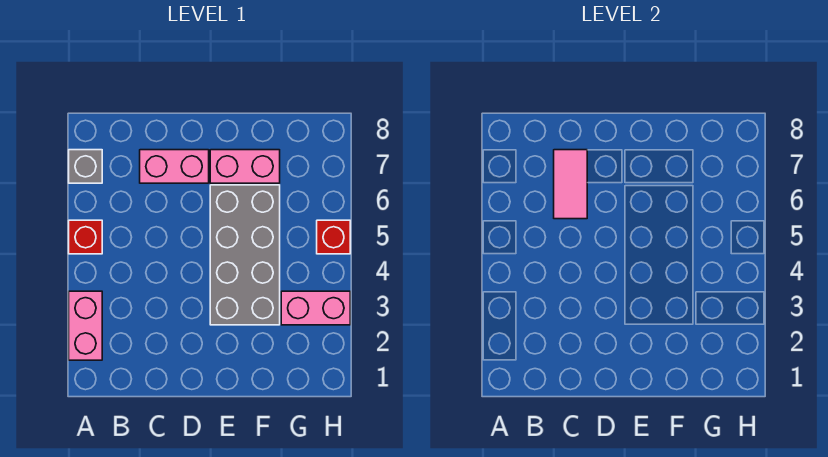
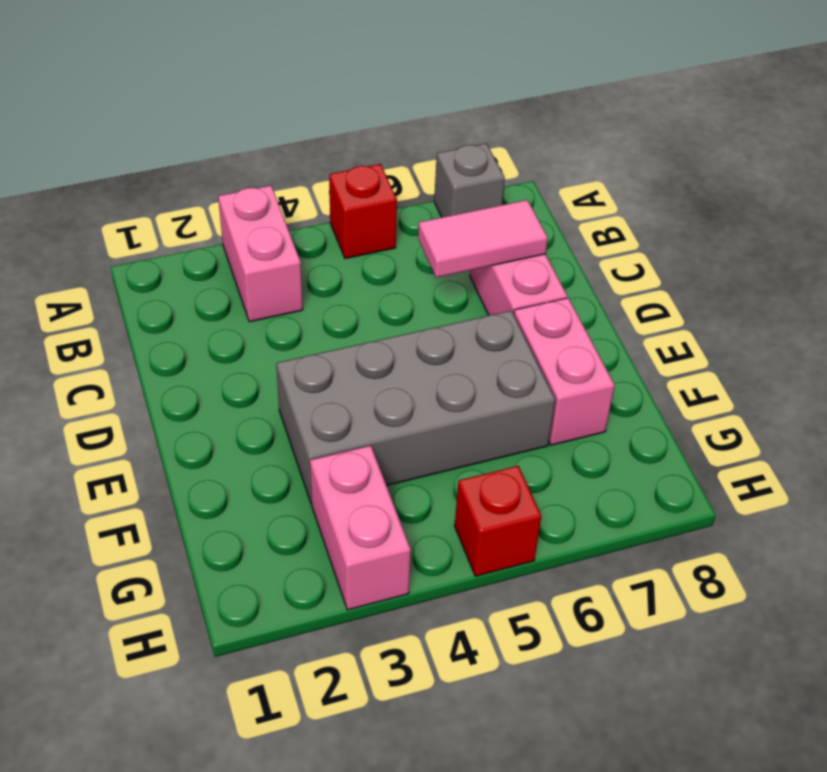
pink 1x2 brick [69,291,102,360] -> pink 1x2 brick turned to [218,186,303,322]

